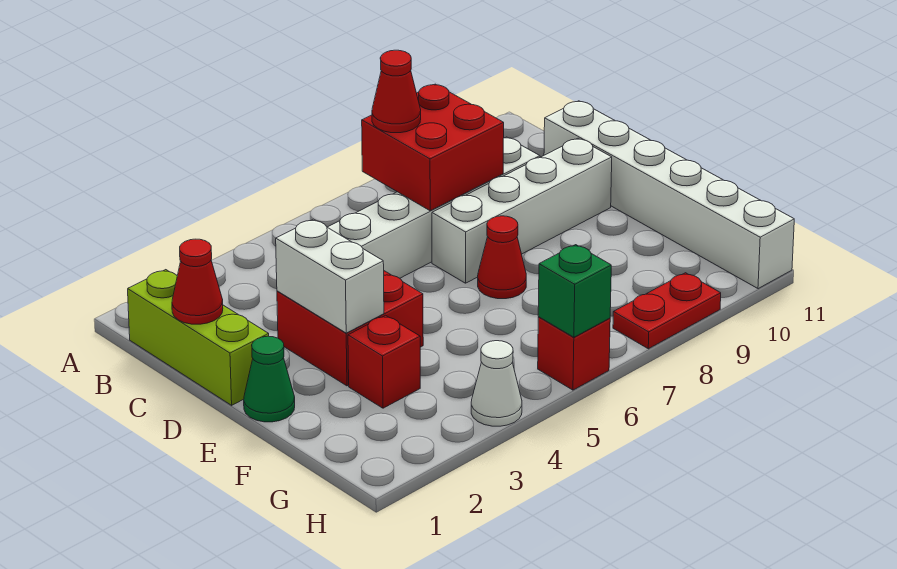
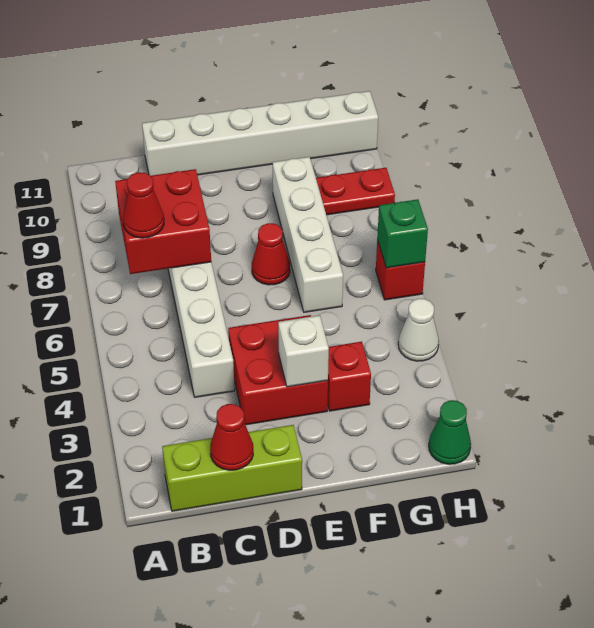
white 1x2 brick [276,219,384,333] -> white 1x1 brick [278,315,329,387]
white 1x4 brick [432,138,612,283] -> white 1x4 brick moved to [272,157,343,312]
green 1x1 cone [244,336,295,422] -> green 1x1 cone moved to [429,400,471,464]
red 1x2 plate [613,273,721,349] -> red 1x2 plate turned to [316,168,395,215]

